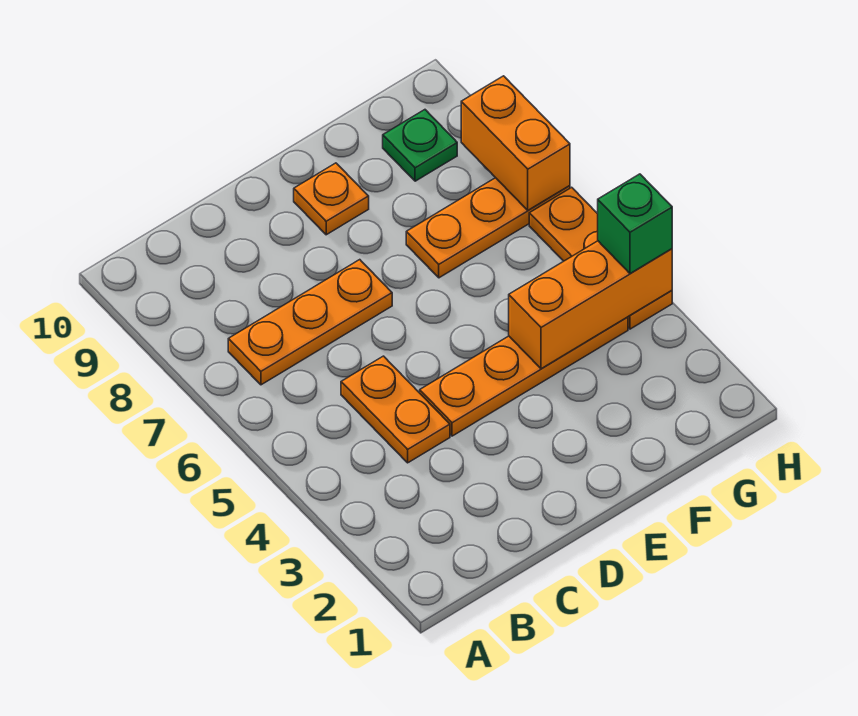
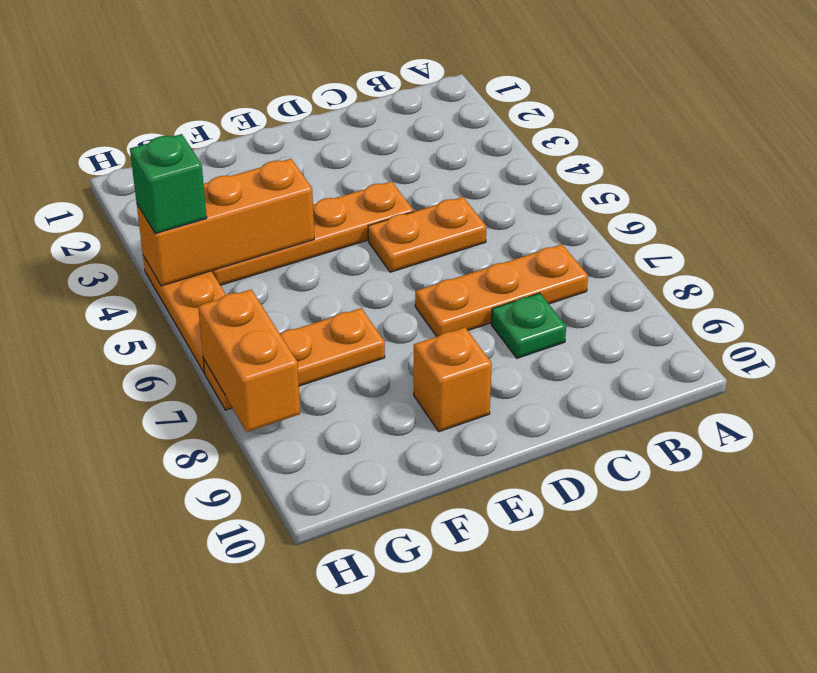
orange 1x2 plate [341,356,450,463] -> orange 1x2 plate turned to [368,197,486,272]
orange 1x1 plate [294,163,369,235] -> orange 1x1 brick [414,328,492,432]
green 1x1 plate [383,110,457,181] -> green 1x1 plate moved to [491,293,566,358]

